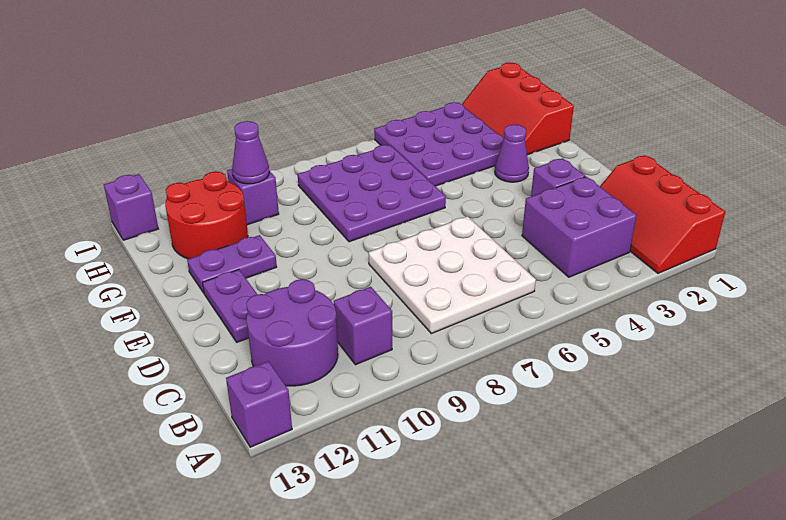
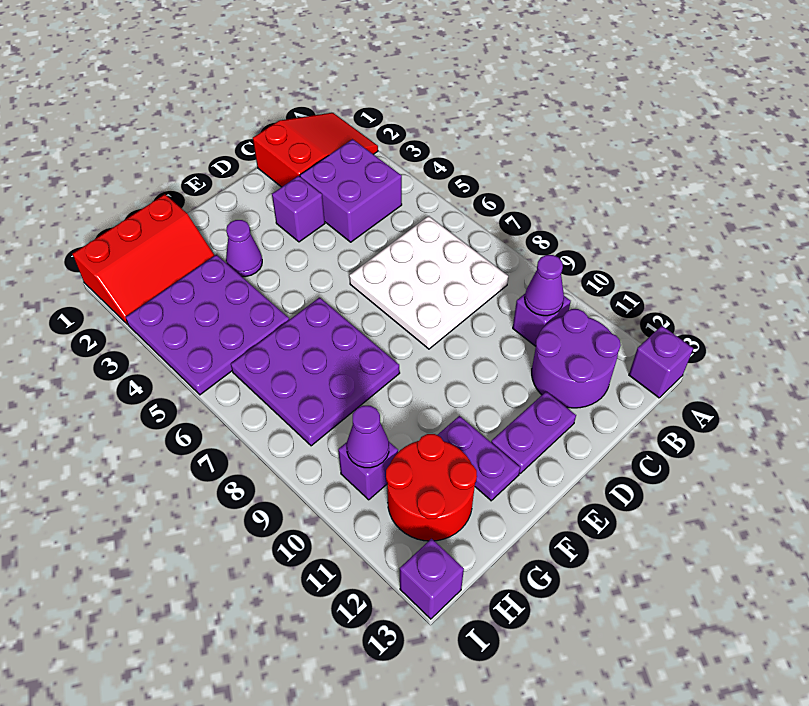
red 2x3 slope [600,155,725,273] -> red 2x3 slope turned to [253,113,378,187]
none -> purple 1x1 cone [525,255,564,316]

